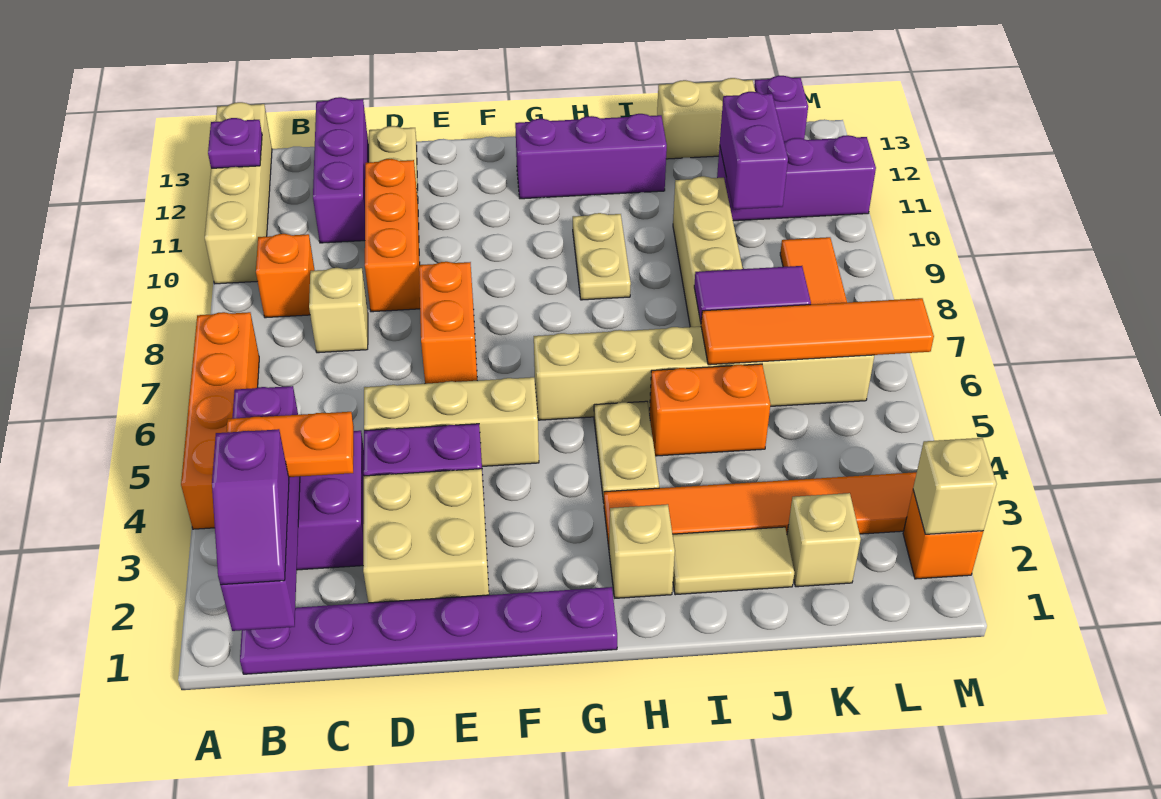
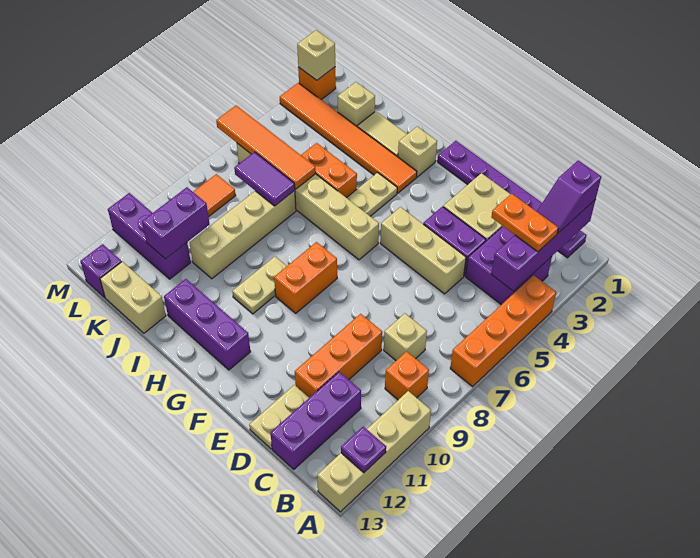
purple 1x2 slope [212,429,289,585] -> purple 1x2 slope turned to [537,161,601,233]
orange 1x2 brick [419,262,477,384] -> orange 1x2 brick moved to [274,242,337,313]

